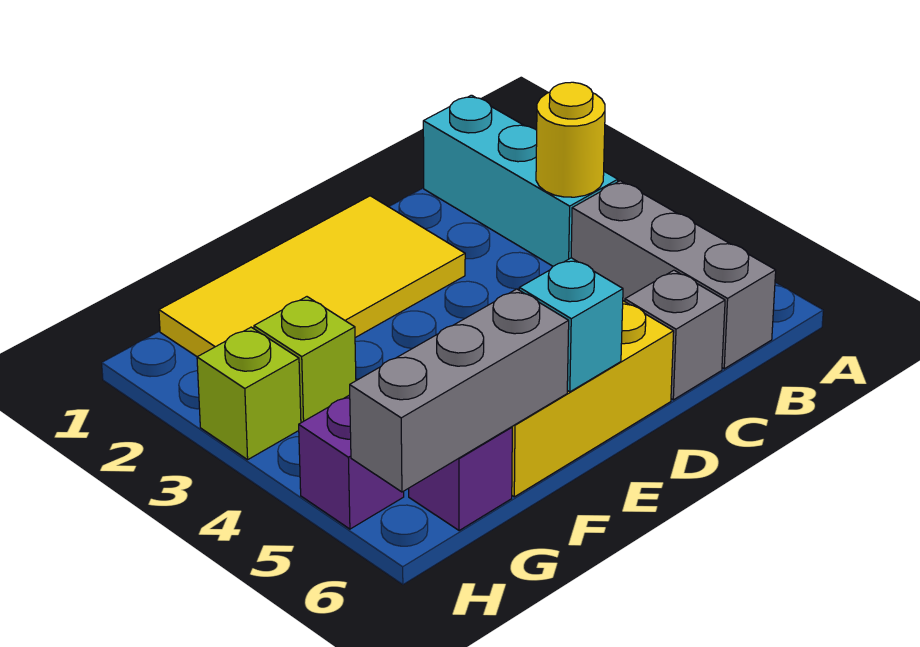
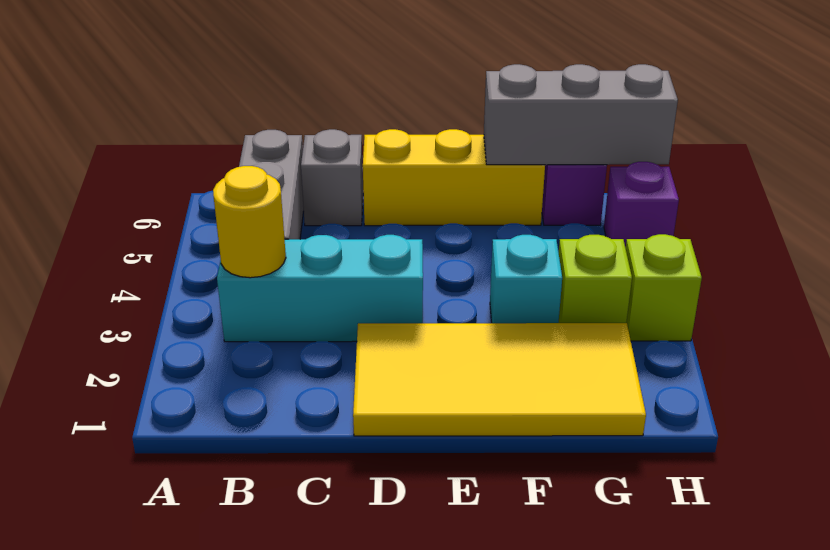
cyan 1x3 brick [423,95,618,266] -> cyan 1x3 brick turned to [217,235,423,342]
cyan 1x1 brick [519,258,623,392] -> cyan 1x1 brick moved to [490,235,562,323]

